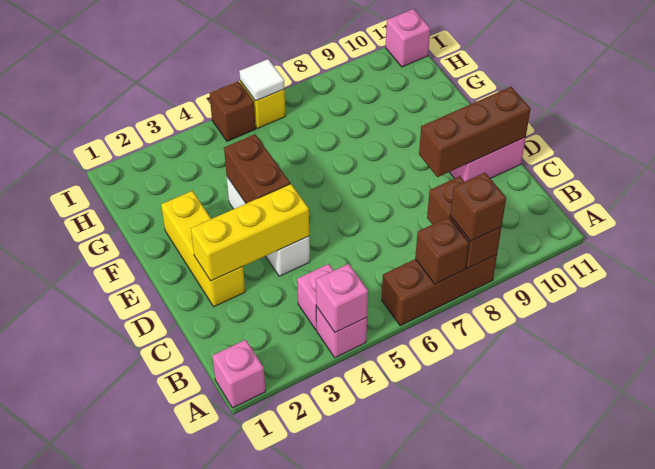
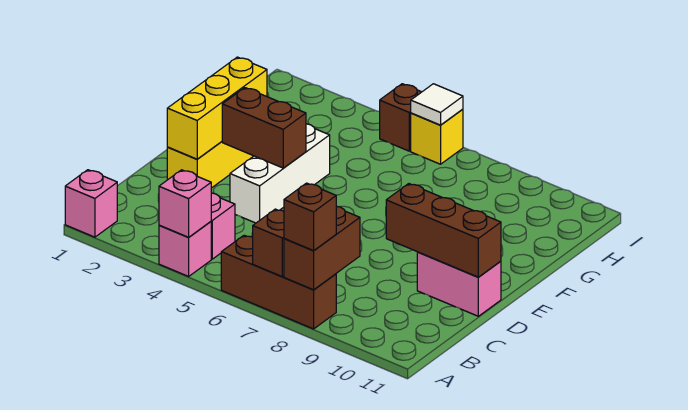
yellow 1x3 brick [191,184,309,281] -> yellow 1x3 brick turned to [167,57,267,159]
brown 1x2 brick [224,134,290,203] -> brown 1x2 brick turned to [222,88,306,168]
pink 1x1 brick [386,9,430,67] -> none

